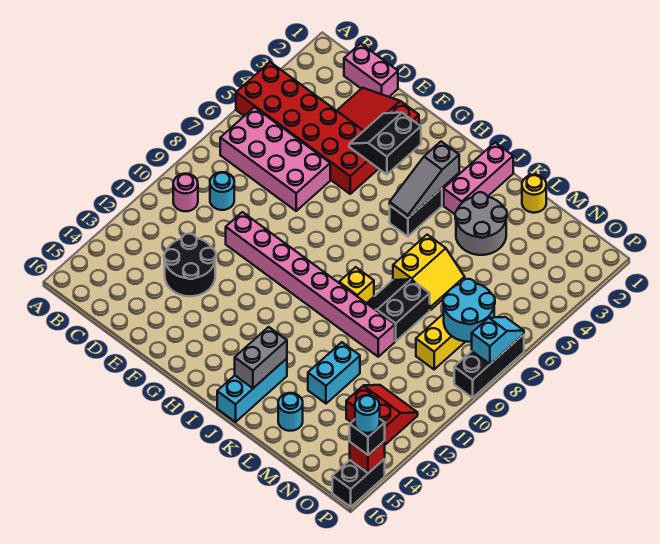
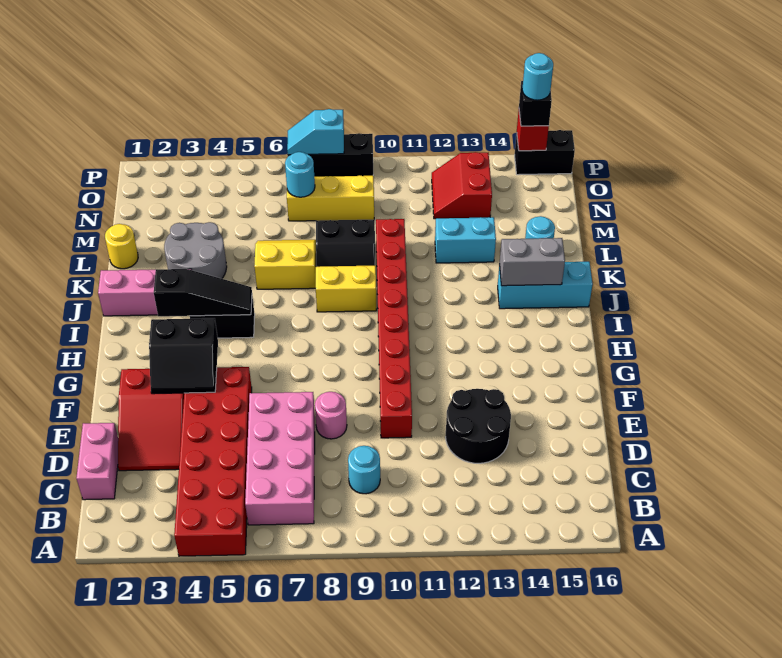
pink 1x1 round brick [173,174,198,211] -> pink 1x1 round brick moved to [315,392,347,439]
pink 1x8 brick [226,212,395,357] -> red 1x8 brick [376,219,412,438]
grey 1x3 slope [390,142,459,218] -> black 1x3 slope [154,269,252,316]
yellow 1x1 brick [339,267,374,303] -> yellow 1x2 brick [316,265,376,312]
cyan 2x2 round brick [443,279,495,342] -> cyan 1x1 round brick [285,152,315,197]

